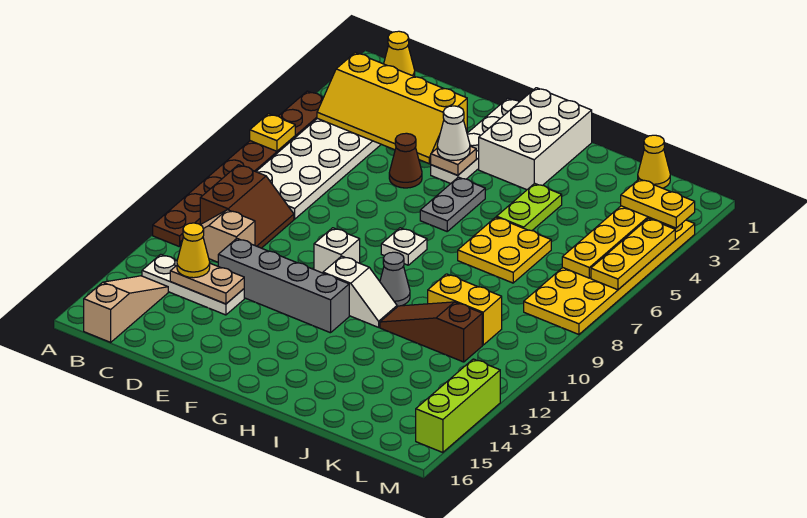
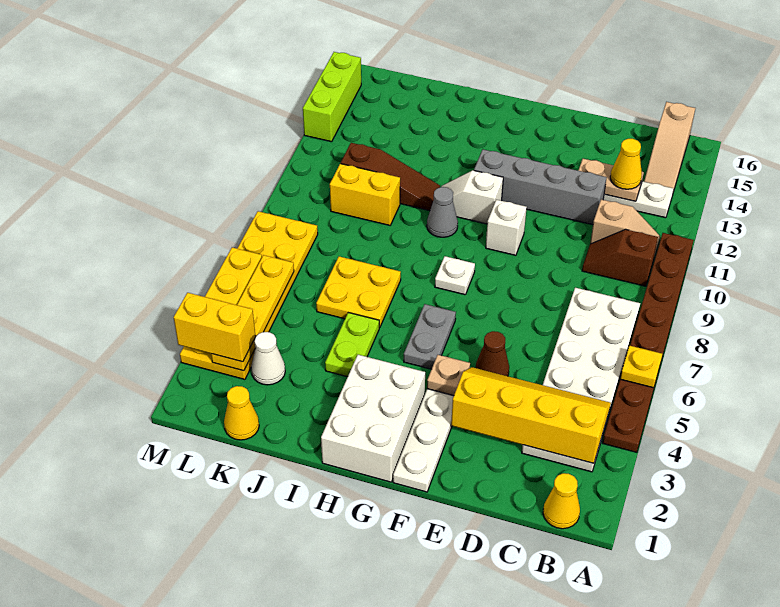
brown 2x2 slope [200,165,294,248] -> brown 1x2 slope [582,229,658,286]
white 1x1 cone [437,106,470,160] -> white 1x1 cone moved to [251,332,285,385]
yellow 1x2 plate [621,179,695,228] -> yellow 1x2 brick [174,293,256,362]

